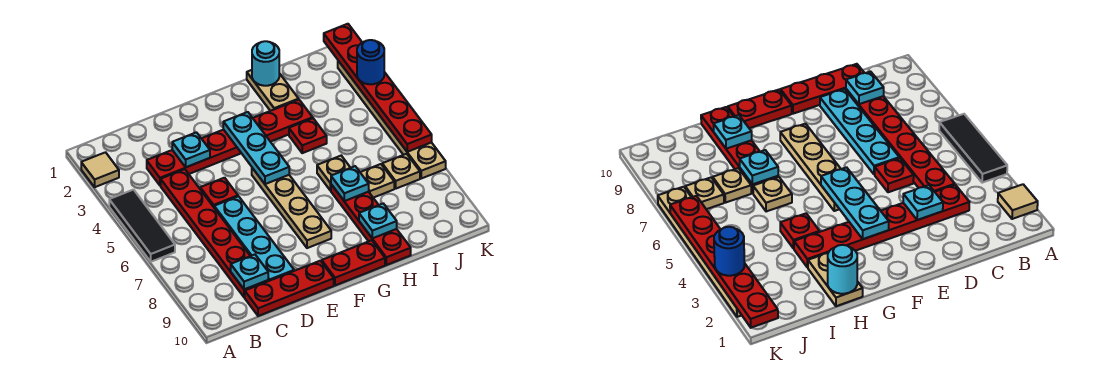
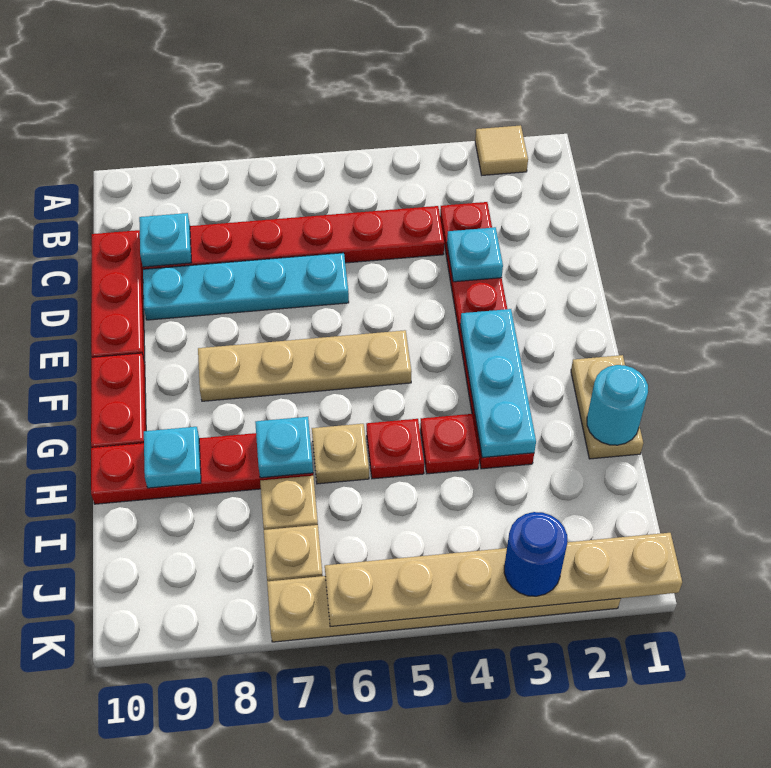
black 1x3 tile [109,190,175,262] -> none
red 1x1 plate [200,178,238,207] -> red 1x1 plate moved to [366,419,424,479]
cyan 1x3 plate [223,112,289,184] -> cyan 1x3 plate turned to [460,309,536,458]
tan 1x2 plate [247,70,299,111] -> tan 1x2 plate turned to [571,355,643,459]
red 1x6 plate [324,24,432,152] -> tan 1x6 plate [325,533,682,627]

